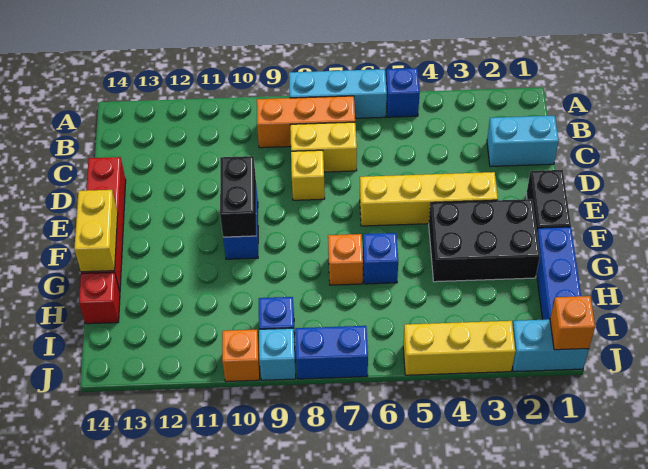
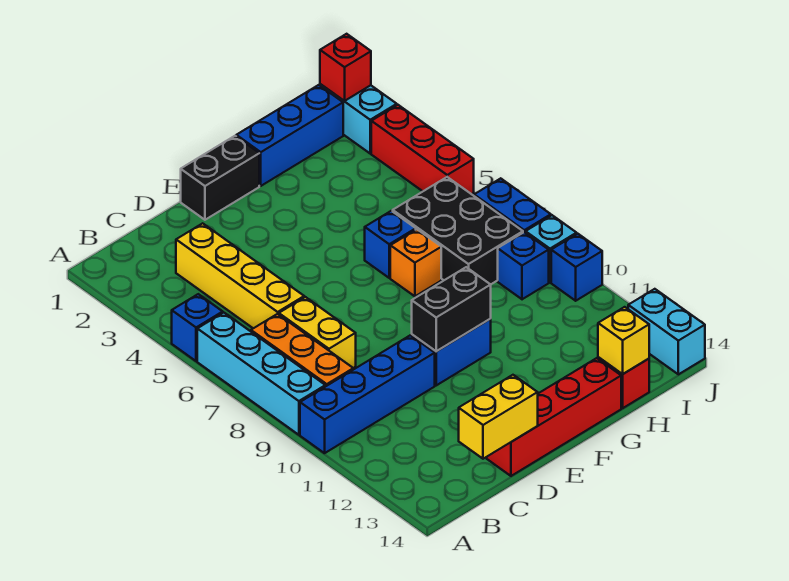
cyan 1x3 brick [289,69,387,118] -> cyan 1x4 brick [197,313,325,435]
none -> blue 1x4 brick [300,335,435,453]
cyan 1x2 brick [487,116,559,166] -> cyan 1x2 brick moved to [628,289,705,374]
yellow 1x1 brick [291,150,325,200] -> yellow 1x1 brick moved to [598,307,649,374]
yellow 1x4 brick [360,172,498,226] -> yellow 1x4 brick moved to [176,223,304,328]
black 2x3 brick [429,199,540,282] -> black 2x3 brick moved to [393,177,523,285]
yellow 1x2 brick [74,190,118,272] -> yellow 1x2 brick moved to [459,375,538,459]
orange 1x1 brick [550,296,595,350] -> red 1x1 brick [320,34,371,101]
yellow 1x3 brick [403,321,515,375] -> red 1x3 brick [371,105,474,194]
orange 1x1 brick [222,330,260,382] -> blue 1x1 brick [551,234,602,301]

